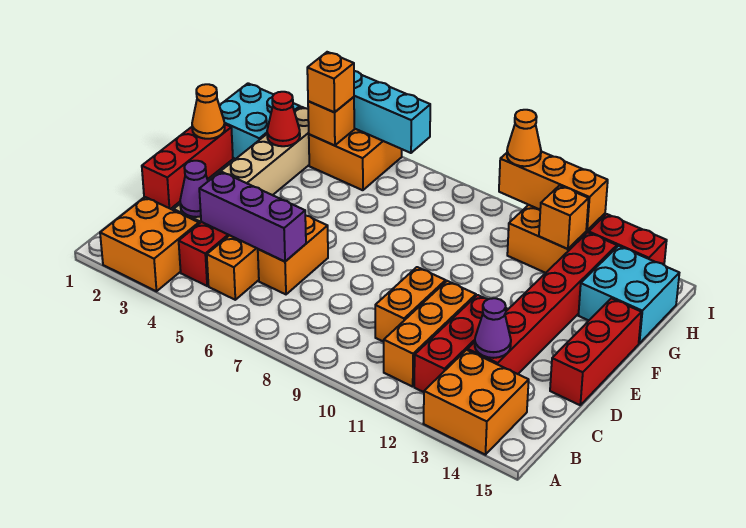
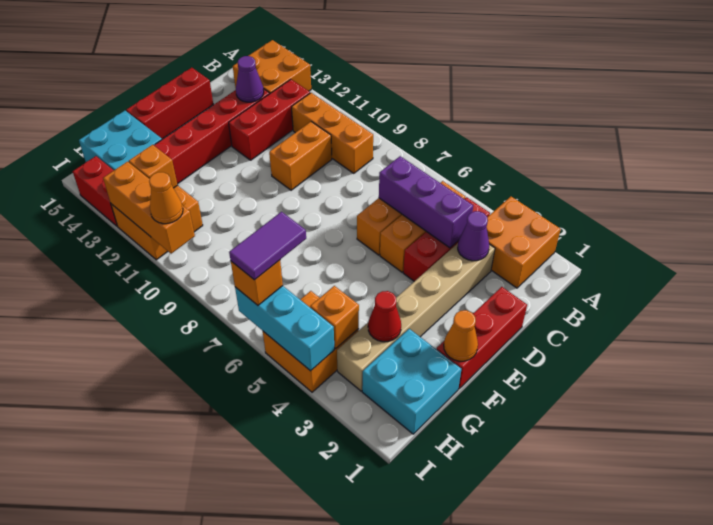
orange 1x3 brick [384,281,476,387] -> orange 1x3 brick turned to [292,93,373,173]
orange 1x1 brick [307,52,354,112] -> orange 1x1 brick moved to [231,260,283,305]
none -> purple 1x2 tile [229,212,306,280]

